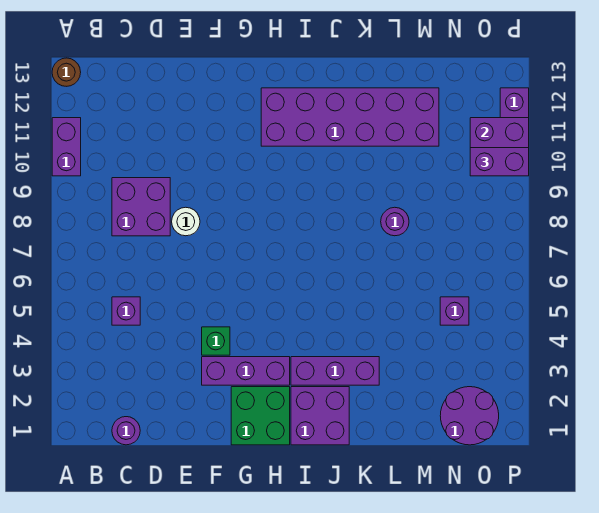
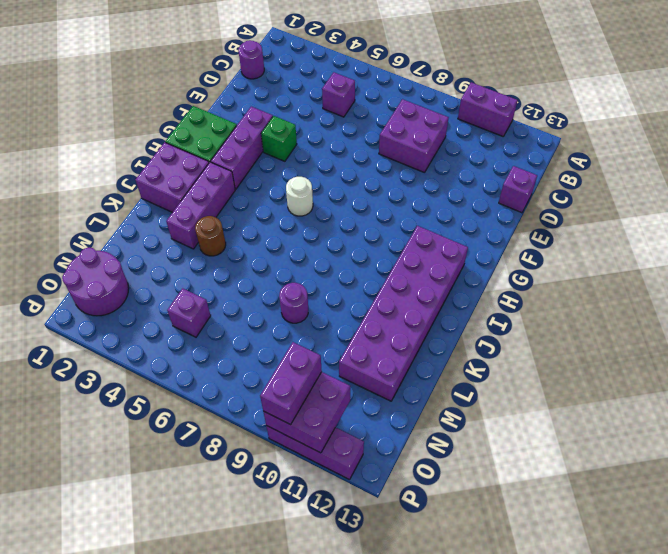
brown 1x1 round brick [52,58,81,86] -> brown 1x1 round brick moved to [195,216,226,256]
none -> purple 1x1 brick [499,166,537,213]
white 1x1 round brick [172,207,200,236] -> white 1x1 round brick moved to [286,177,313,216]

